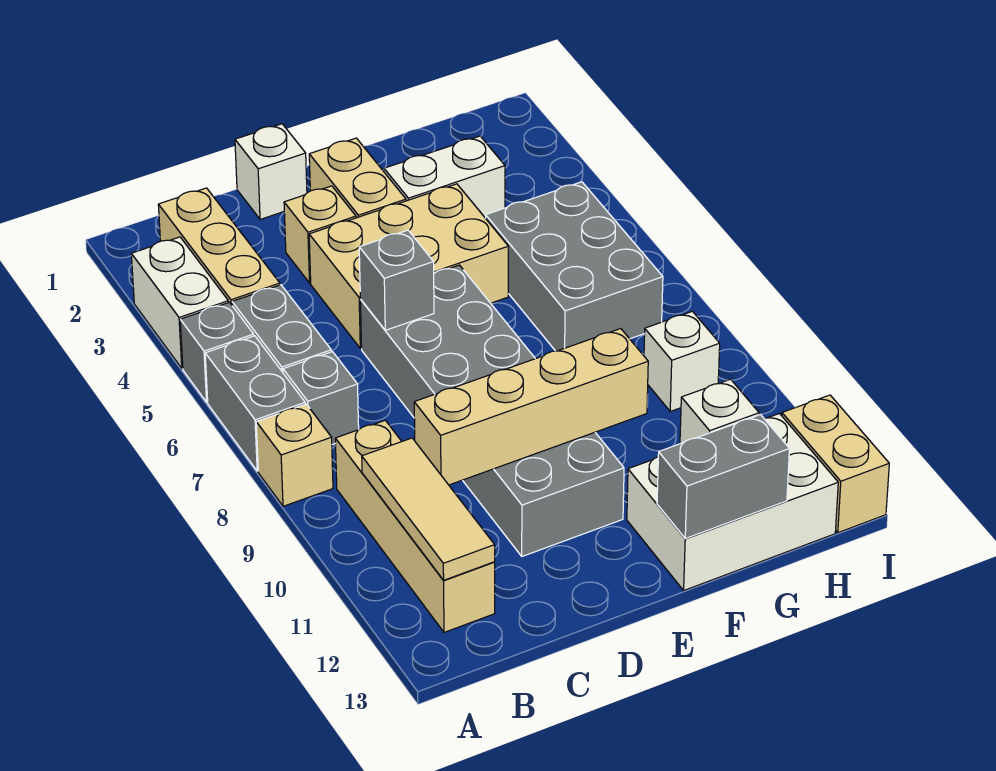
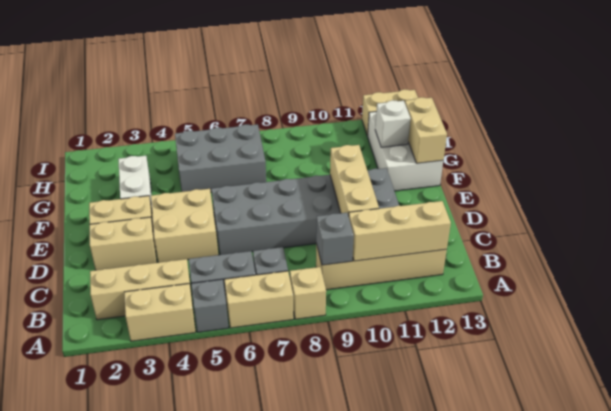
white 1x2 brick [131,237,229,368] -> tan 1x2 brick [124,284,196,341]
grey 1x2 brick [205,336,305,471] -> tan 1x2 brick [224,271,294,328]
tan 1x3 tile [362,438,495,580] -> tan 1x3 brick [349,201,451,261]
tan 1x4 brick [414,329,648,485] -> tan 1x3 brick [330,145,379,216]
white 1x1 brick [235,124,307,219] -> none
tan 1x1 brick [284,186,356,283] -> tan 1x2 brick [90,217,157,270]
tan 2x3 brick [309,184,508,349] -> tan 2x2 brick [151,189,218,263]
grey 1x1 brick [359,230,434,330] -> grey 1x1 brick moved to [316,213,354,265]
grey 1x2 brick [657,415,789,539] -> tan 1x2 brick [405,97,447,163]
white 1x1 brick [644,311,720,411] -> none

